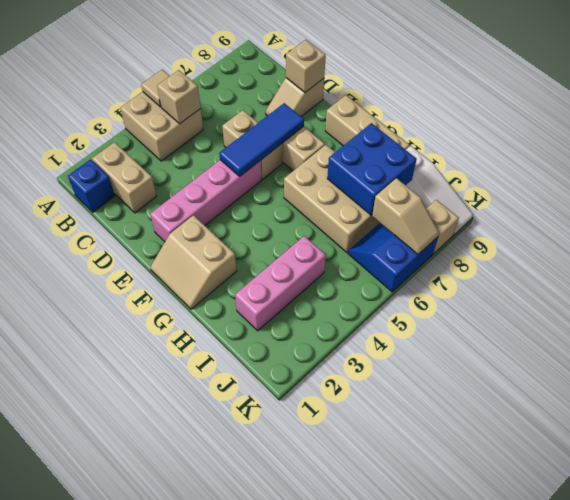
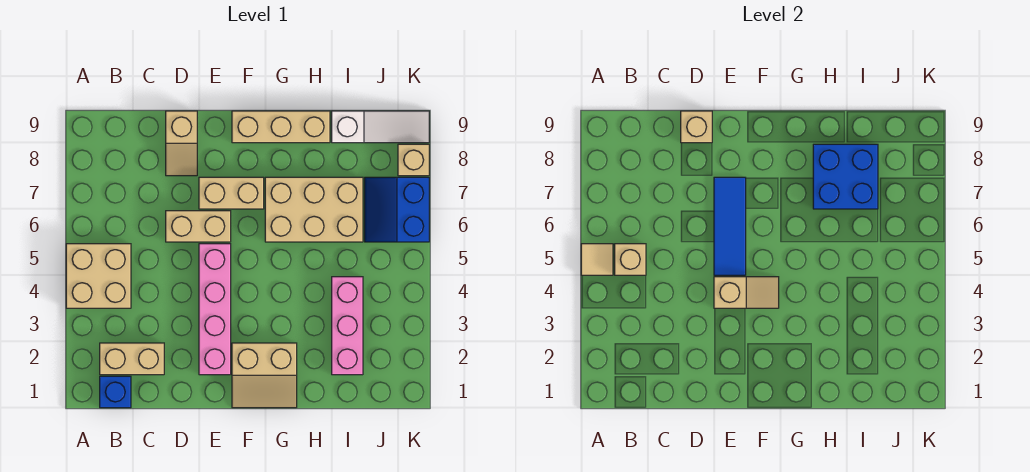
tan 1x2 slope [372,178,439,254] -> tan 1x2 slope moved to [714,277,779,308]

